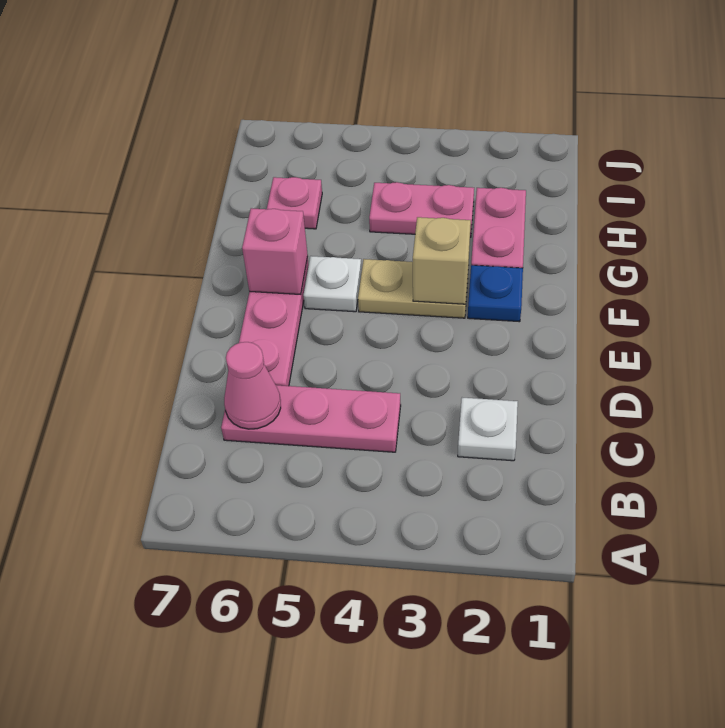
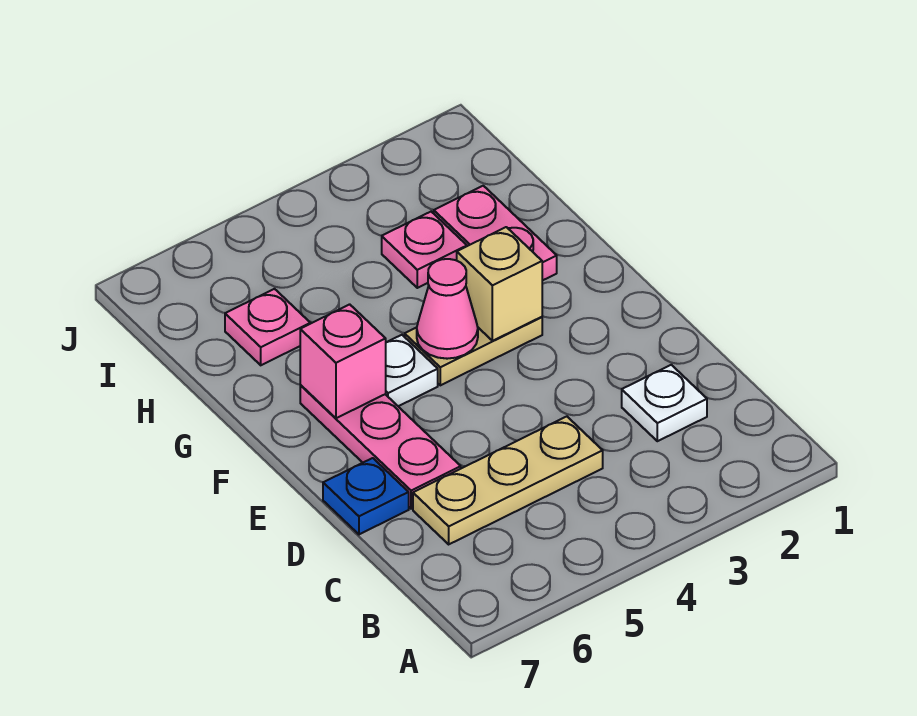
pink 1x3 plate [221,385,401,452] -> tan 1x3 plate [413,417,603,544]
pink 1x1 cone [224,342,281,429] -> pink 1x1 cone moved to [417,259,478,359]
blue 1x1 plate [468,265,523,322] -> blue 1x1 plate moved to [323,458,409,534]
pink 1x2 plate [369,182,474,237] -> pink 1x1 plate [382,212,467,288]

